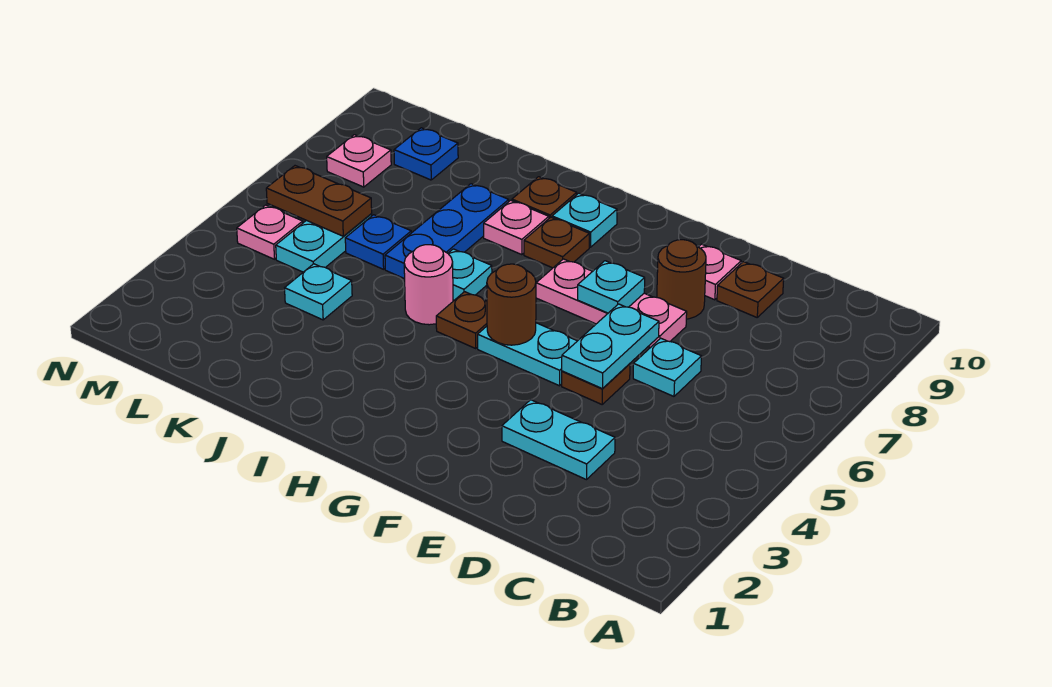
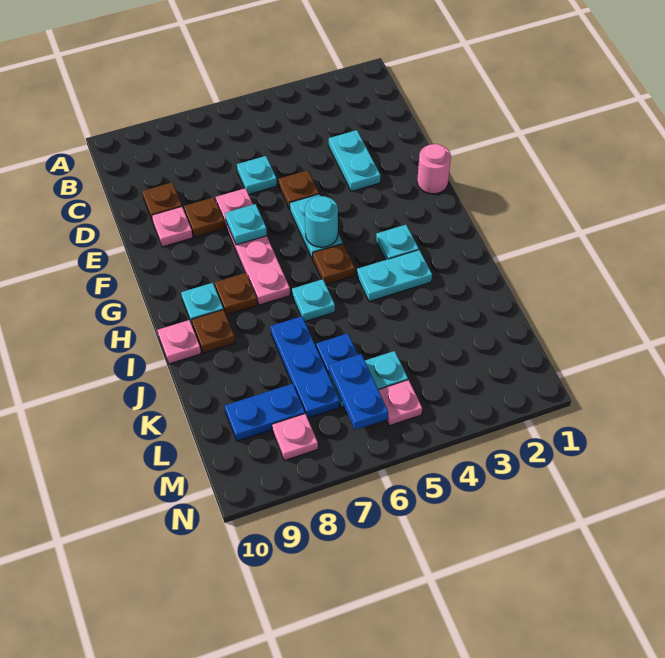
cyan 1x2 plate [562,304,659,388] -> cyan 1x2 plate moved to [357,250,432,302]
pink 1x3 plate [536,259,687,348] -> pink 1x4 plate [216,188,290,305]
brown 1x1 round brick [657,240,706,319] -> brown 1x1 plate [184,197,225,237]
brown 1x1 round brick [487,264,536,345] -> cyan 1x1 round brick [305,196,338,247]
pink 1x1 round brick [404,245,453,325] -> pink 1x1 round brick moved to [417,144,451,194]
pink 1x1 plate [484,200,549,255] -> pink 1x1 plate moved to [158,320,201,364]
blue 1x3 plate [385,184,509,279] -> blue 1x3 plate turned to [270,316,340,418]
cyan 1x1 plate [285,264,352,320] -> cyan 1x1 plate moved to [376,225,419,260]
brown 1x2 plate [266,166,372,236] -> blue 1x2 plate [329,354,388,430]
blue 1x1 plate [394,128,458,180] -> blue 1x2 plate [225,384,305,441]

